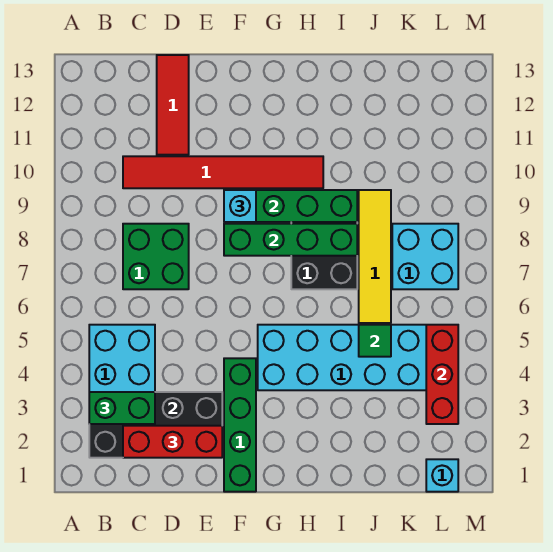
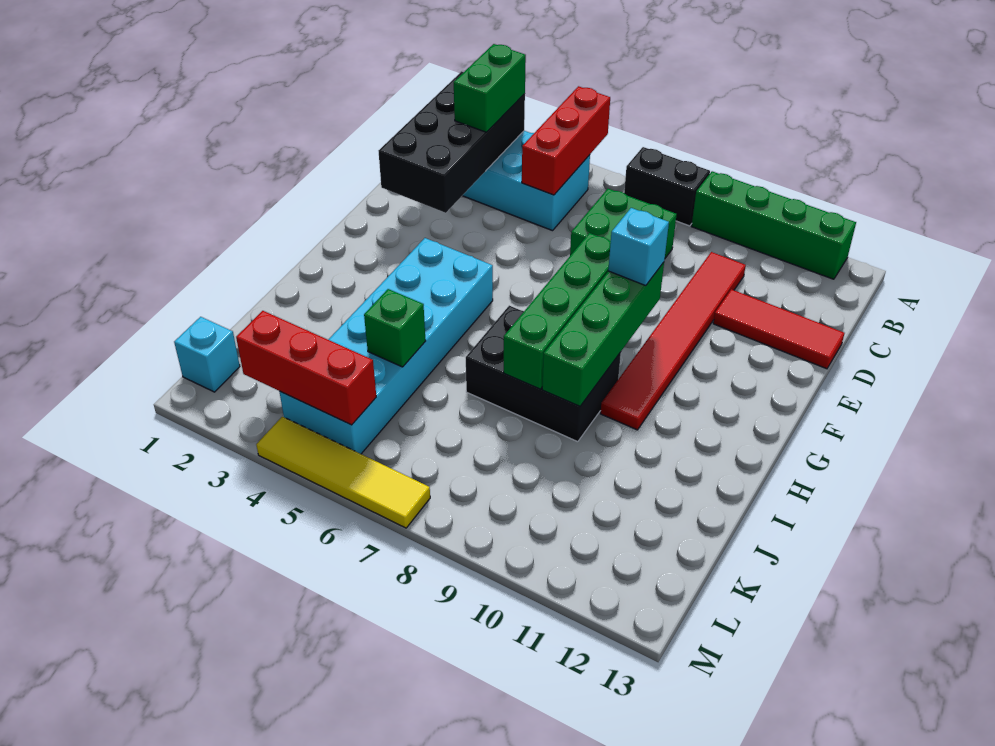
none -> black 1x2 brick [624,147,710,226]
red 1x3 brick [123,426,222,458] -> red 1x3 brick moved to [522,86,610,195]
green 1x4 brick [224,358,256,492] -> green 1x4 brick moved to [692,171,856,279]
green 1x1 tile [359,325,391,357] -> green 1x1 brick [364,289,426,367]
yellow 1x4 tile [359,190,391,323] -> yellow 1x4 tile moved to [256,417,430,528]
cyan 2x2 brick [392,224,458,289] -> none

